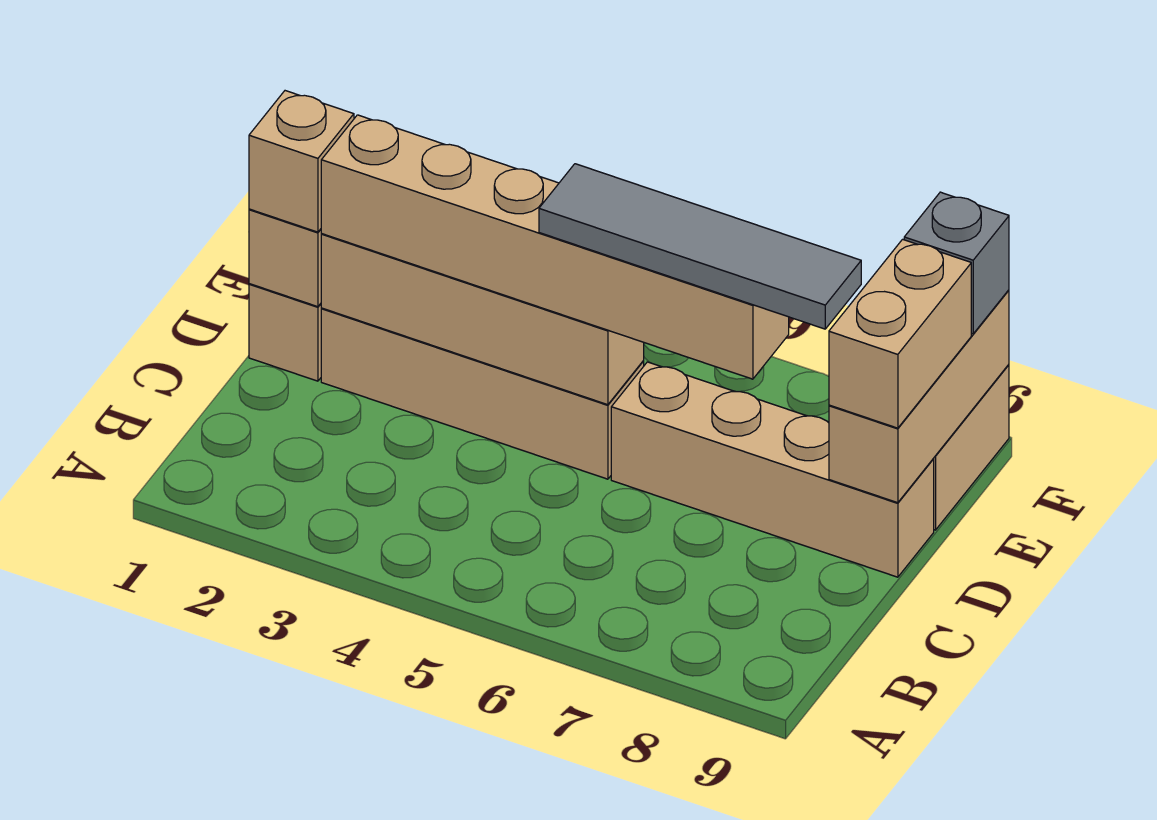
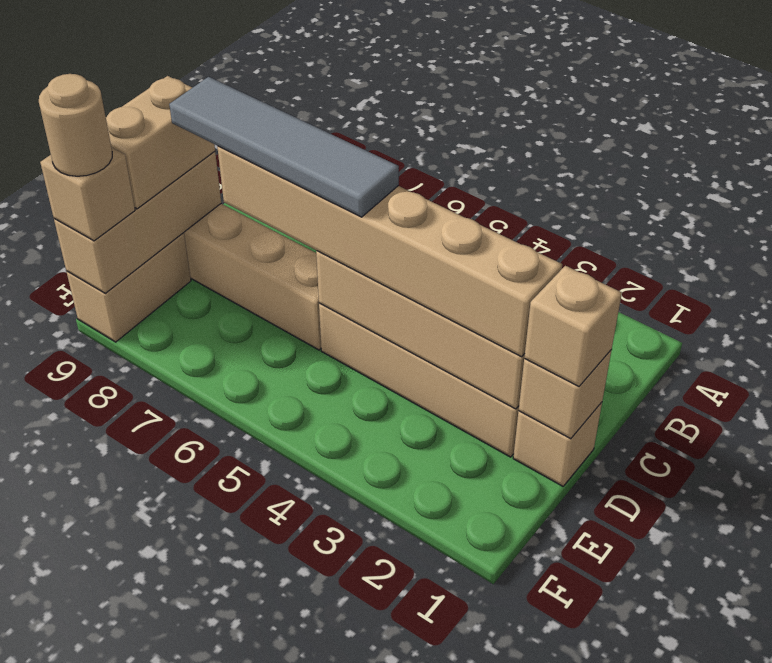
grey 1x1 brick [904,192,1009,334] -> tan 1x1 brick [40,147,135,241]
none -> tan 1x1 round brick [39,74,112,176]

